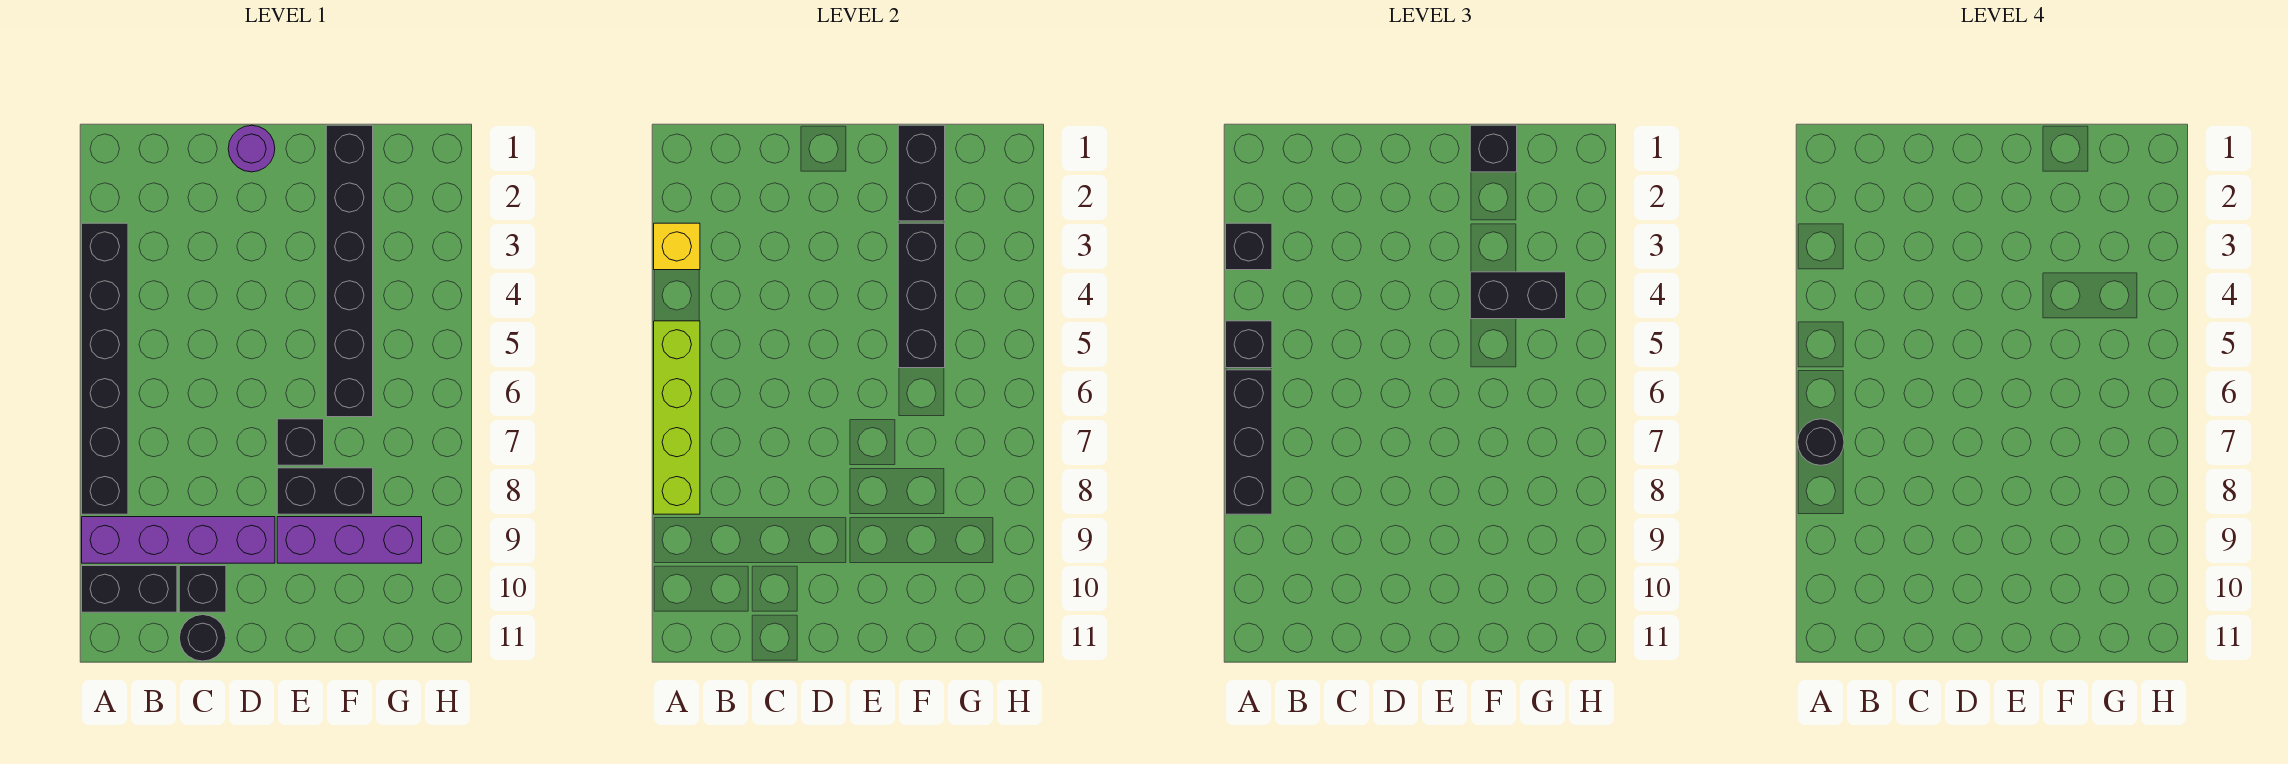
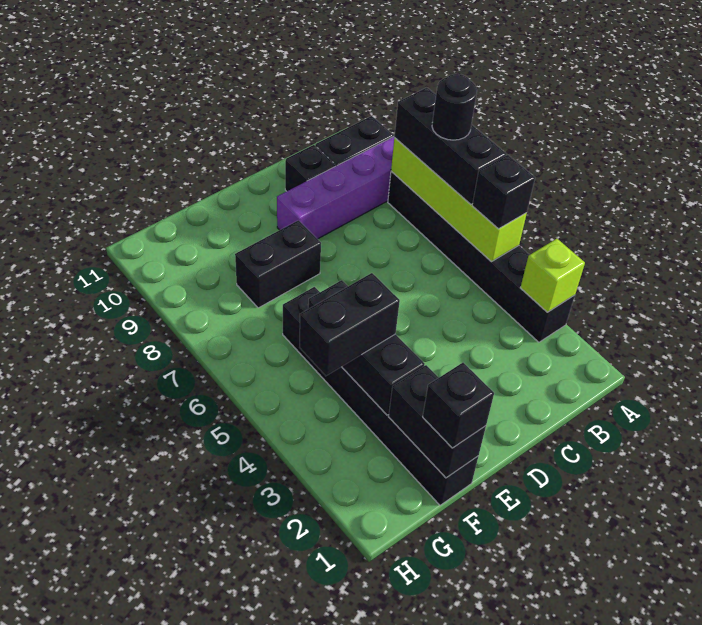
yellow 1x1 brick [654,223,700,270] -> lime 1x1 brick [520,239,585,312]
black 1x1 brick [1226,223,1272,270] -> none
black 1x1 round brick [179,615,226,661] -> none
purple 1x1 round brick [228,125,275,172] -> none
black 1x1 brick [277,419,324,465] -> none
purple 1x3 brick [277,517,422,563] -> none

